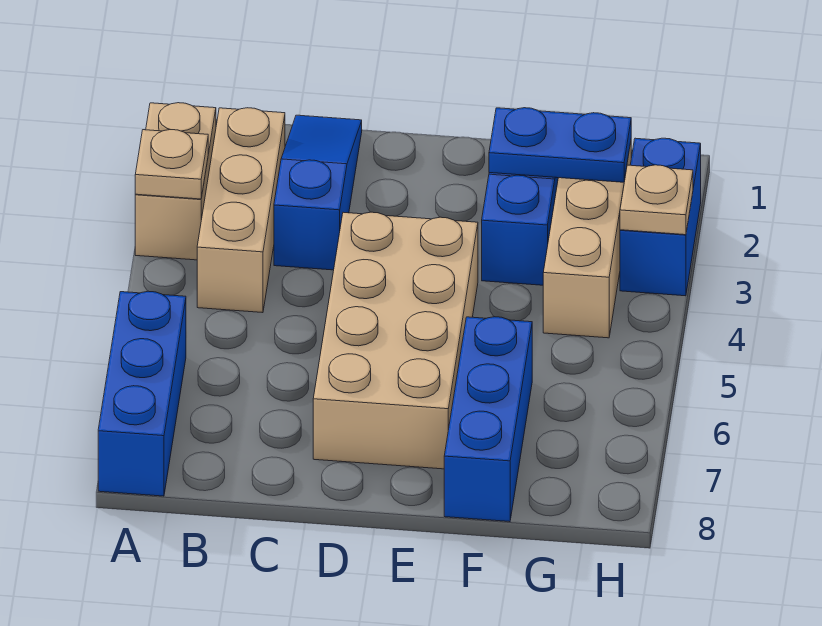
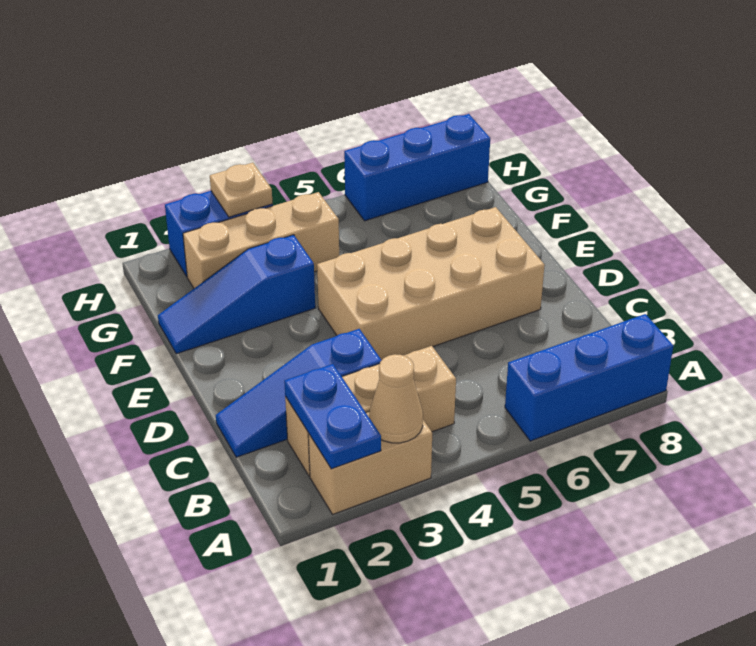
tan 1x1 plate [135,130,208,199] -> tan 1x1 cone [369,354,423,443]
blue 1x2 plate [489,108,631,182] -> blue 1x2 plate moved to [284,364,381,469]
blue 1x3 brick [444,317,532,522] -> blue 1x3 brick moved to [344,114,490,221]

